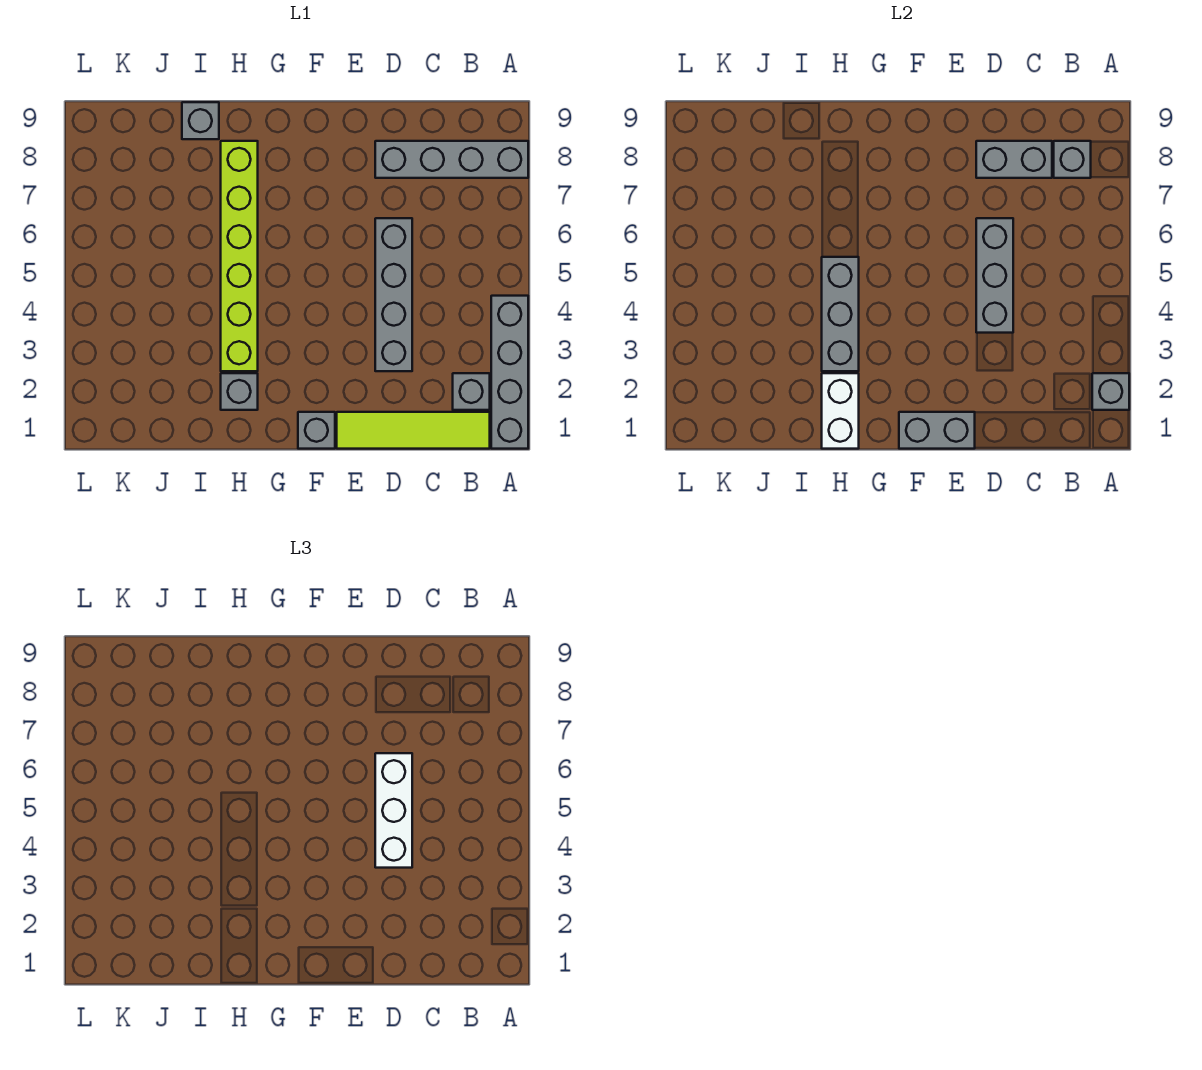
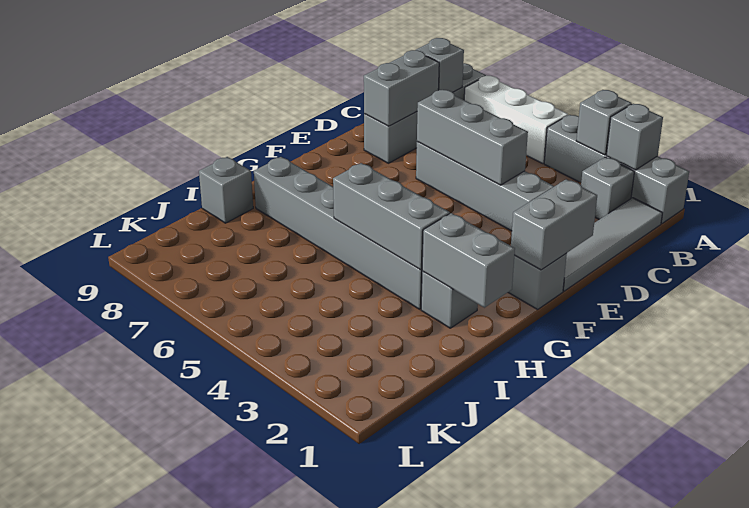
none -> grey 1x1 brick [576,90,632,155]
lime 1x4 tile [337,412,490,449] -> grey 1x4 tile [563,198,662,291]
white 1x3 brick [375,753,412,868] -> white 1x3 brick moved to [464,76,568,164]
white 1x2 brick [822,373,859,449] -> grey 1x2 brick [422,213,515,308]
lime 1x6 brick [221,141,258,371] -> grey 1x6 brick [254,157,422,309]

